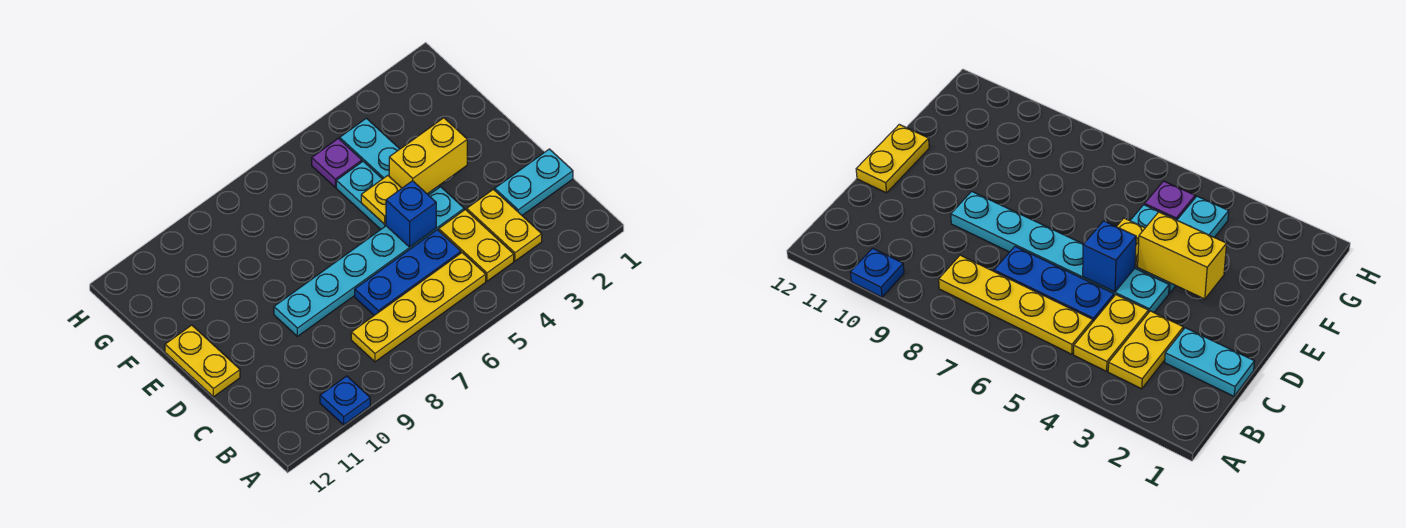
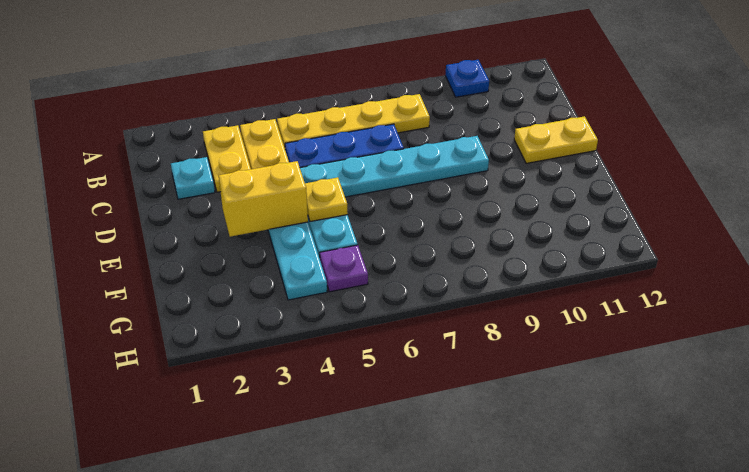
cyan 1x2 plate [495,149,573,215] -> cyan 1x1 plate [171,157,215,199]
blue 1x1 brick [386,181,436,247] -> none
yellow 1x2 plate [165,325,240,397] -> yellow 1x2 plate turned to [514,116,598,163]

